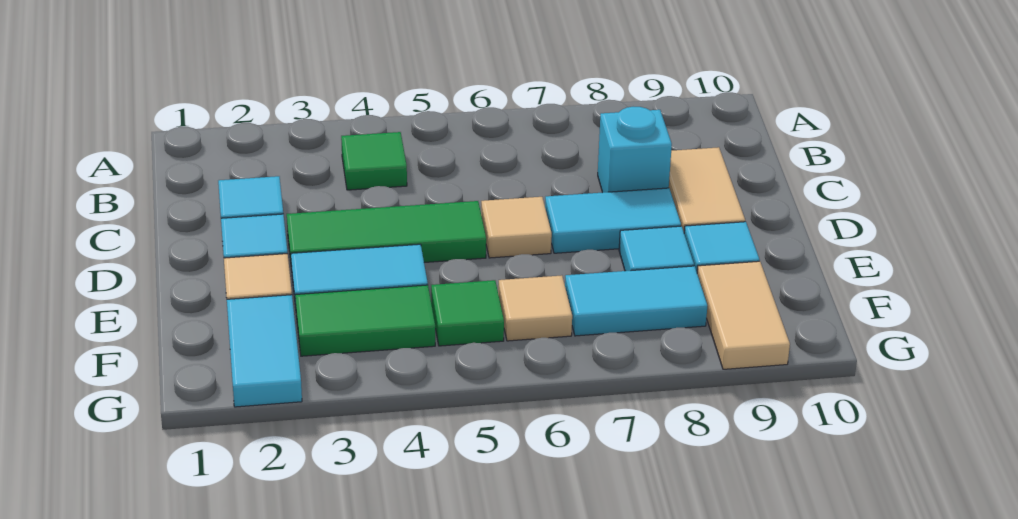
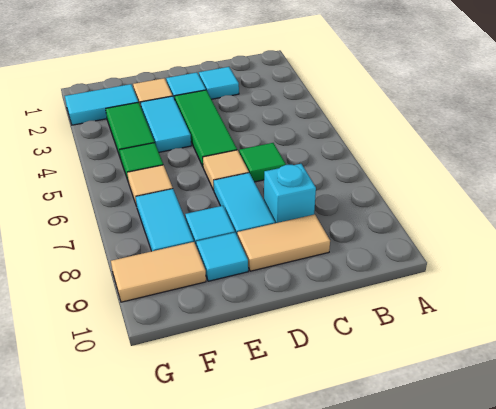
green 1x1 tile [341,132,407,190] -> green 1x1 tile moved to [239,143,286,182]

